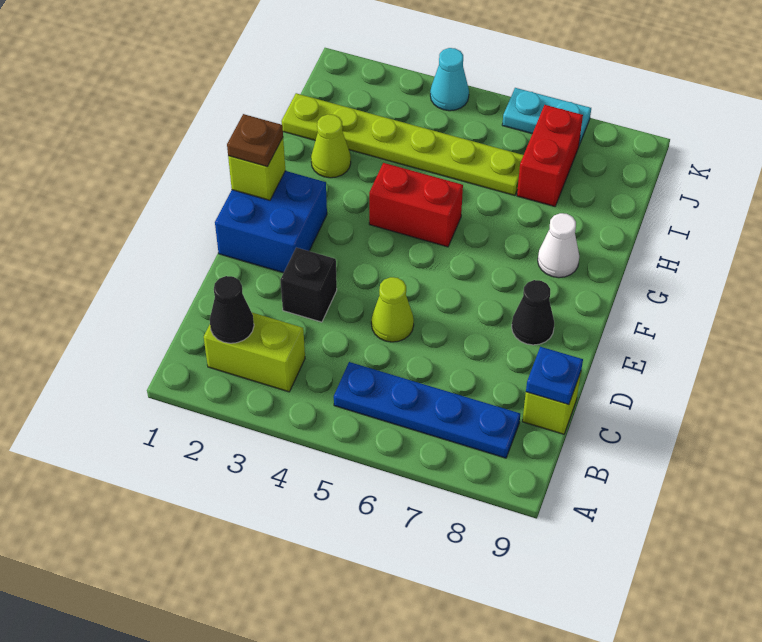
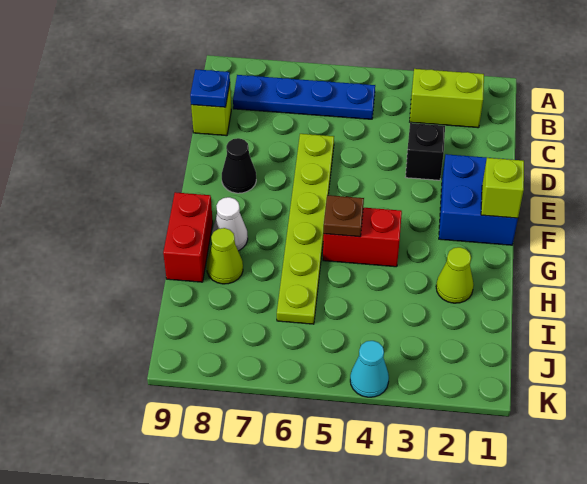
black 1x1 cone [210,276,254,343] -> none
lime 1x1 cone [371,277,414,342] -> lime 1x1 cone moved to [207,228,243,284]
brown 1x1 plate [227,114,283,166] -> brown 1x1 plate moved to [324,195,364,237]
lime 1x6 plate [281,93,523,195] -> lime 1x6 plate turned to [277,134,334,324]
red 1x2 brick [517,105,583,207] -> red 1x2 brick moved to [163,192,213,282]
cyan 1x2 plate [502,88,591,145] -> none

